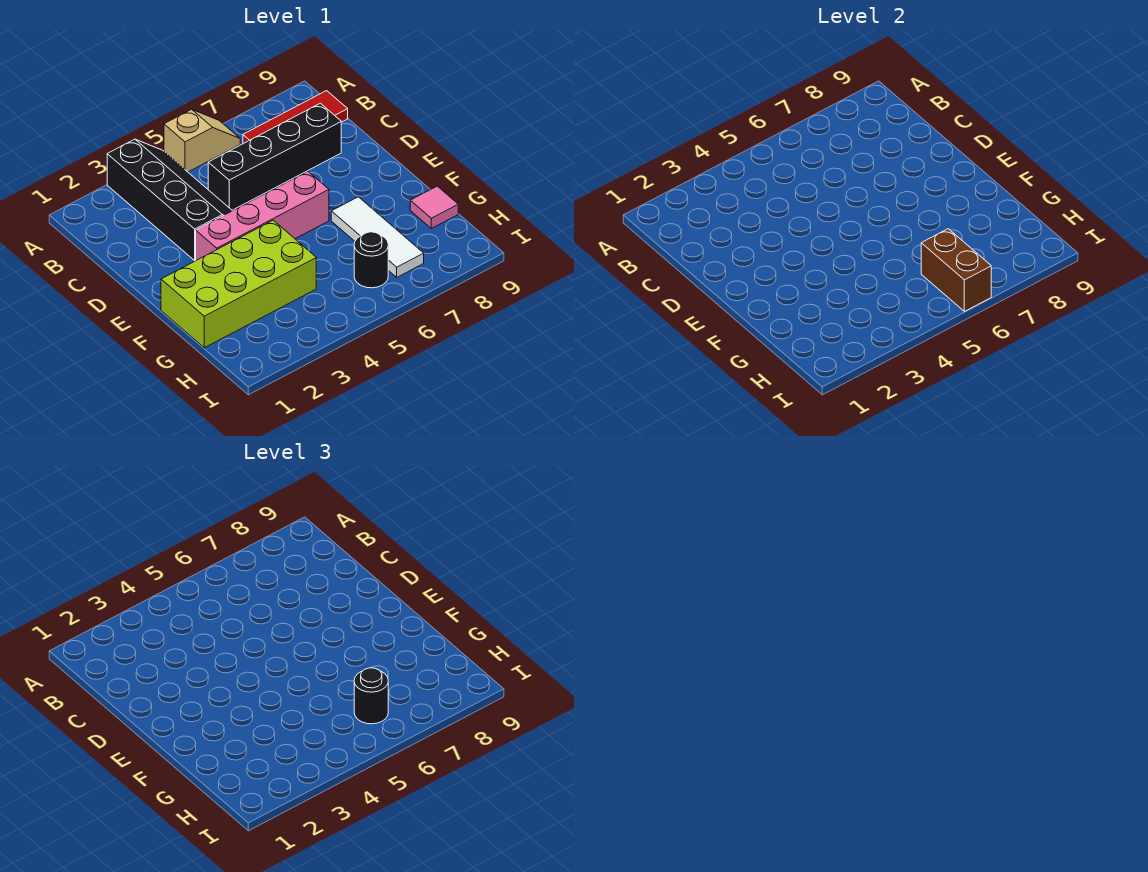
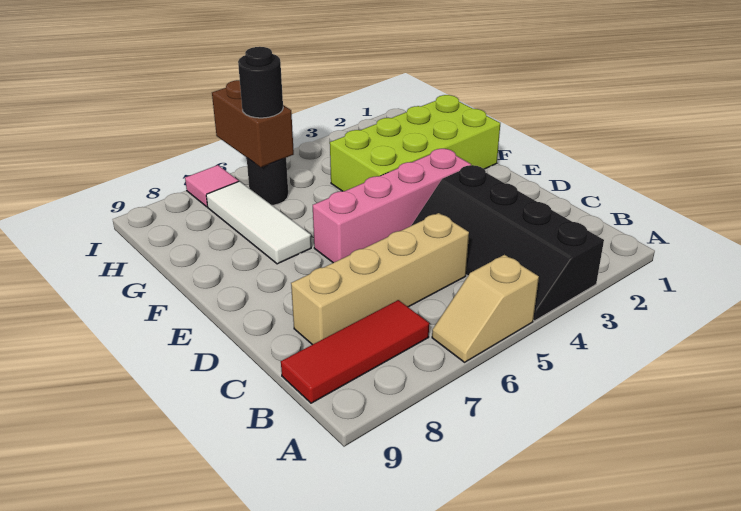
black 1x4 brick [208,103,341,210] -> tan 1x4 brick [291,213,469,345]
pink 1x1 tile [410,186,458,229] -> pink 1x1 tile moved to [185,165,239,207]

